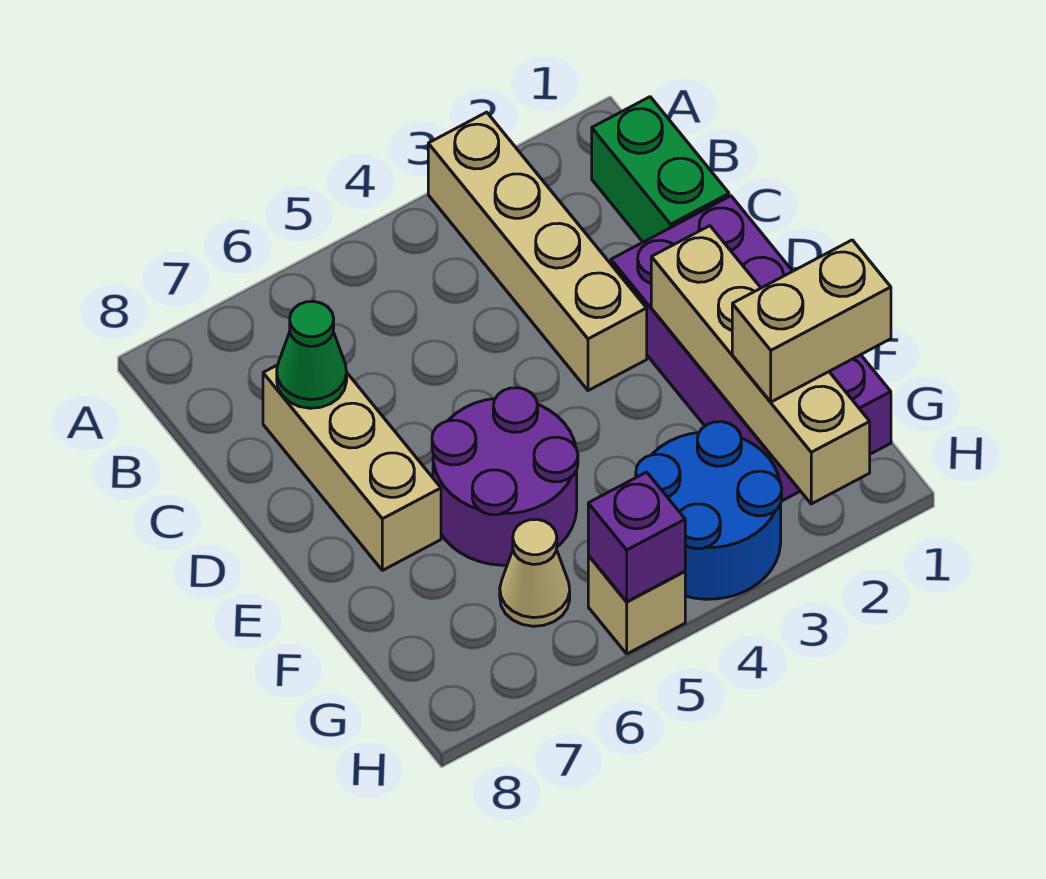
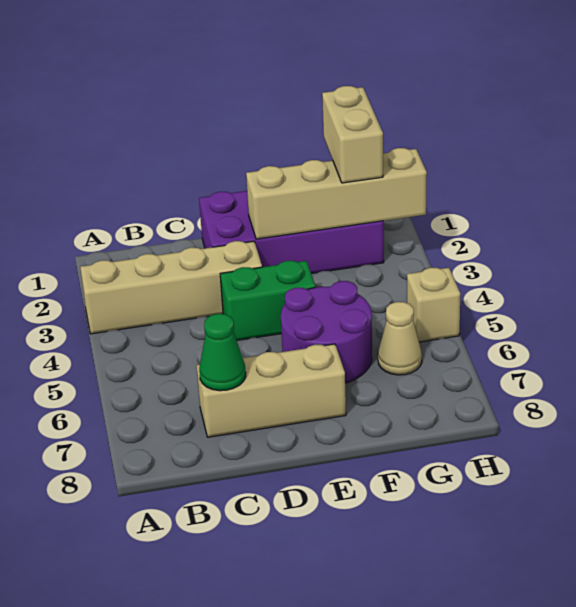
green 1x2 brick [592,97,729,242] -> green 1x2 brick moved to [220,261,315,340]
blue 2x2 round brick [636,422,782,599] -> none
purple 1x1 brick [588,472,685,602] -> none

